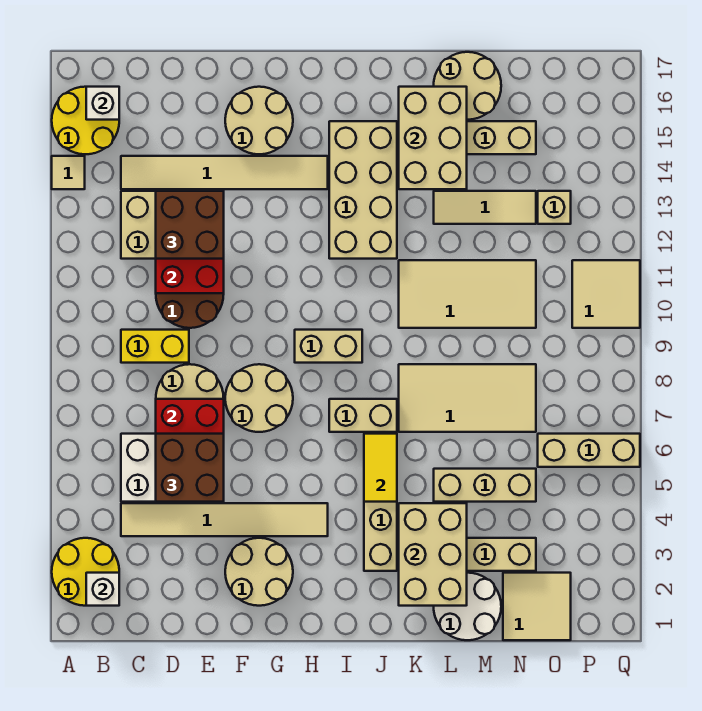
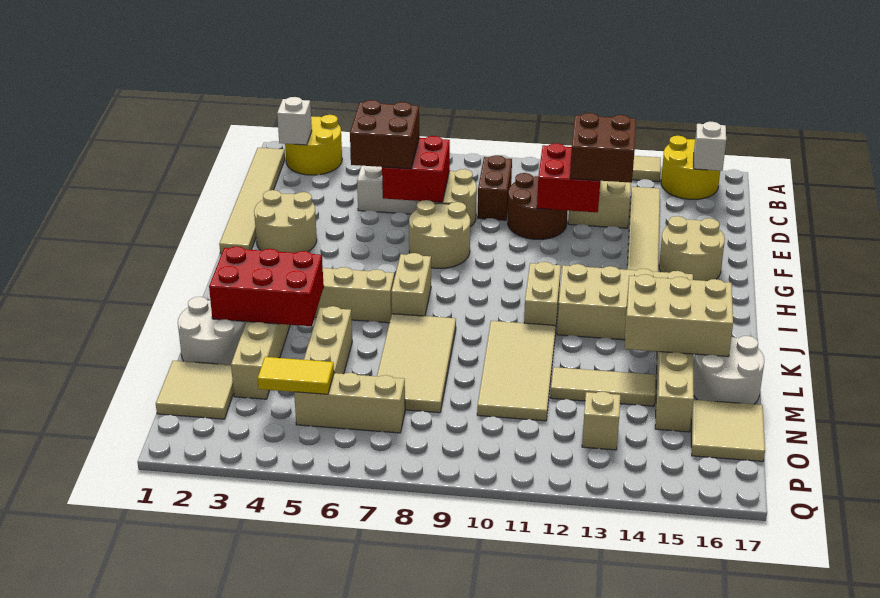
tan 1x6 tile [121,503,328,536] -> tan 1x6 tile moved to [219,148,285,254]
yellow 1x2 brick [121,330,189,363] -> brown 1x2 brick [478,155,512,220]
tan 1x2 brick [295,330,362,363] -> tan 1x2 brick moved to [524,262,561,333]
yellow 1x2 tile [364,434,397,502] -> yellow 1x2 tile moved to [258,357,334,394]
tan 2x3 brick [399,503,467,606] -> red 2x3 brick [209,247,324,326]
tan 1x3 tile [434,191,536,224] -> tan 1x3 tile turned to [550,367,656,406]
tan 2x2 round brick [434,52,501,120] -> white 2x2 round brick [693,336,764,404]
tan 1x3 brick [538,434,640,467] -> tan 1x3 brick turned to [294,373,405,433]
tan 2x2 tile [572,260,640,328] -> tan 2x2 tile moved to [691,400,765,461]

